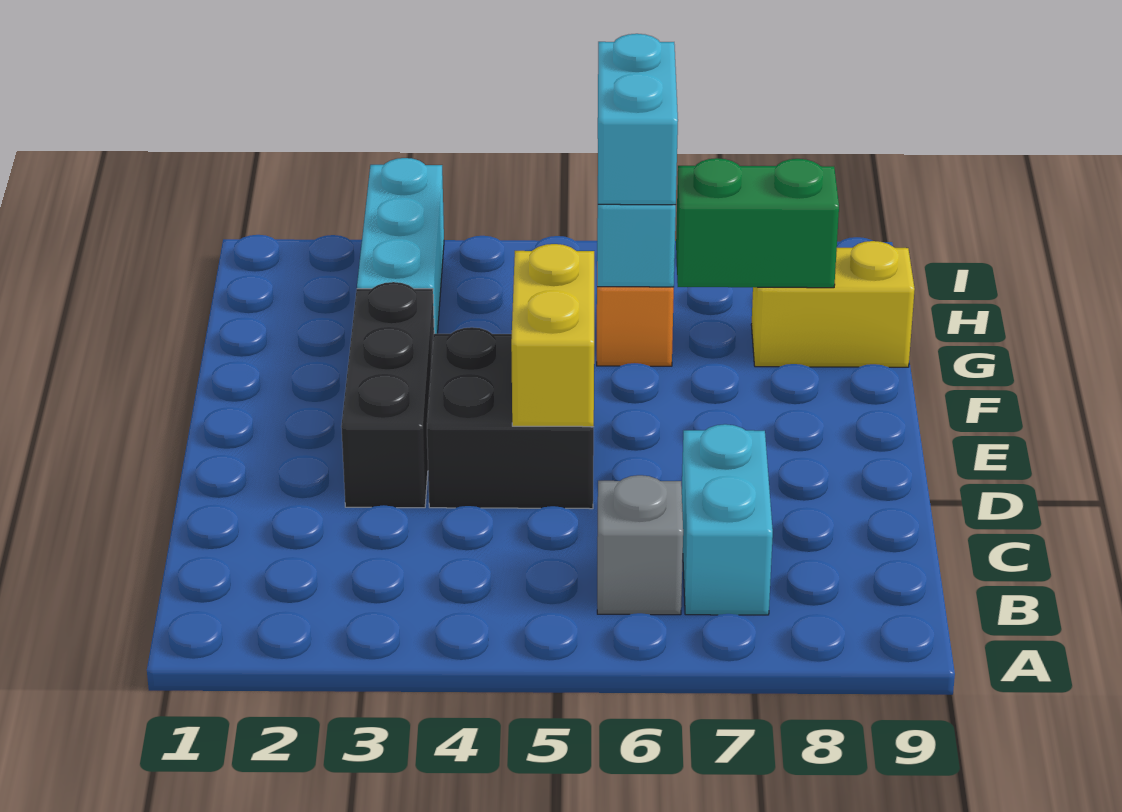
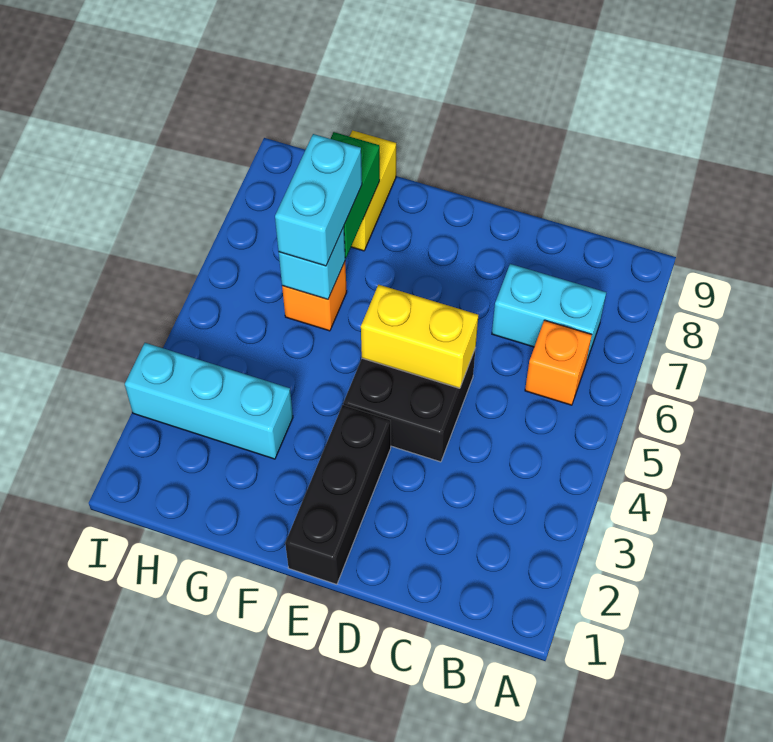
grey 1x1 brick [597,475,683,615] -> orange 1x1 brick [525,320,592,405]
black 1x3 brick [341,282,434,508] -> black 1x3 brick turned to [285,405,391,584]
cyan 1x2 brick [598,34,678,205] -> cyan 1x2 brick turned to [275,134,362,266]

